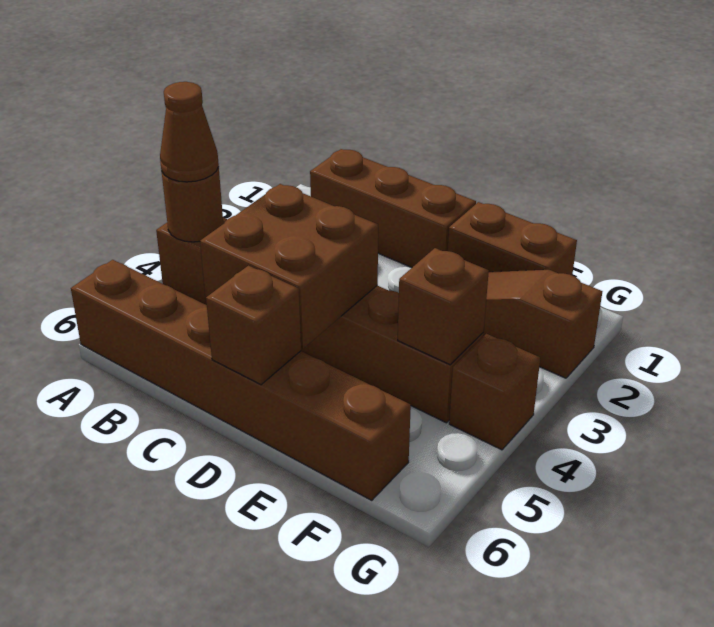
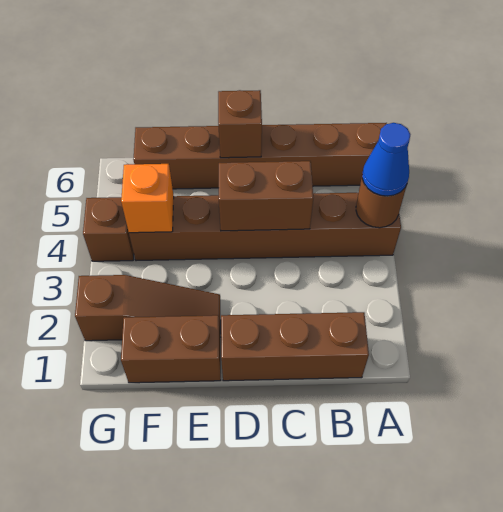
brown 1x1 cone [160,82,219,182] -> blue 1x1 cone [362,123,410,196]
brown 2x2 brick [200,184,378,349] -> brown 1x2 brick [219,161,313,231]
brown 1x1 brick [398,248,489,365] -> orange 1x1 brick [121,164,174,233]

